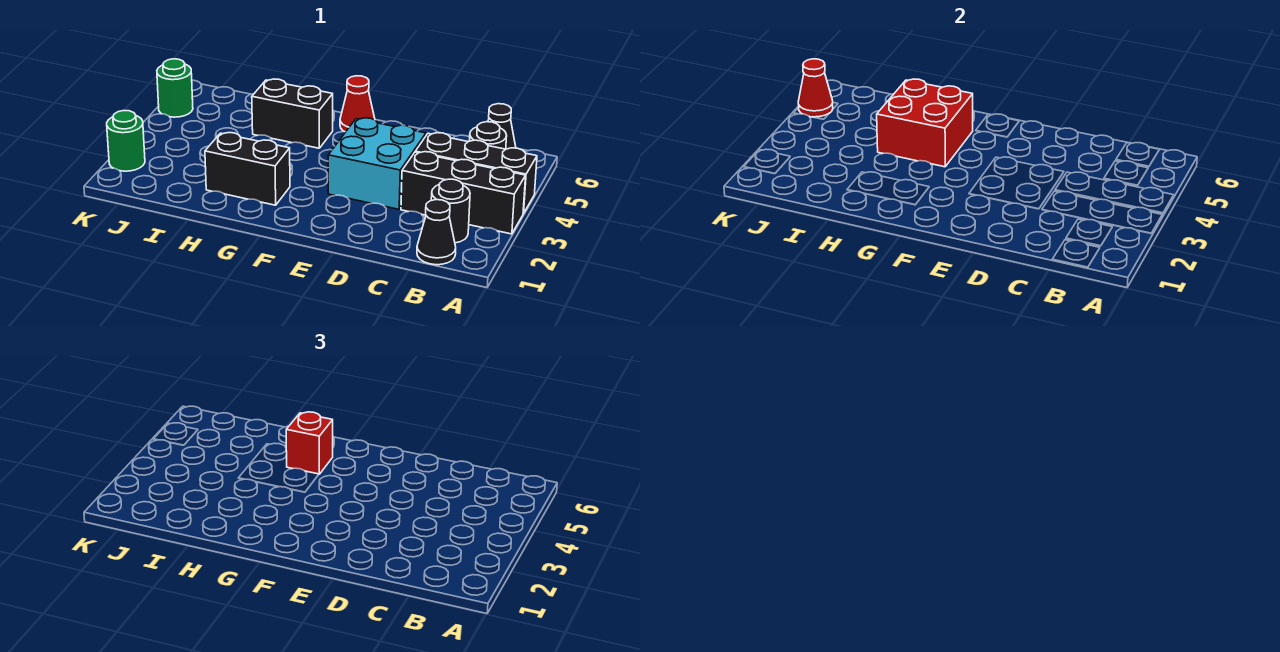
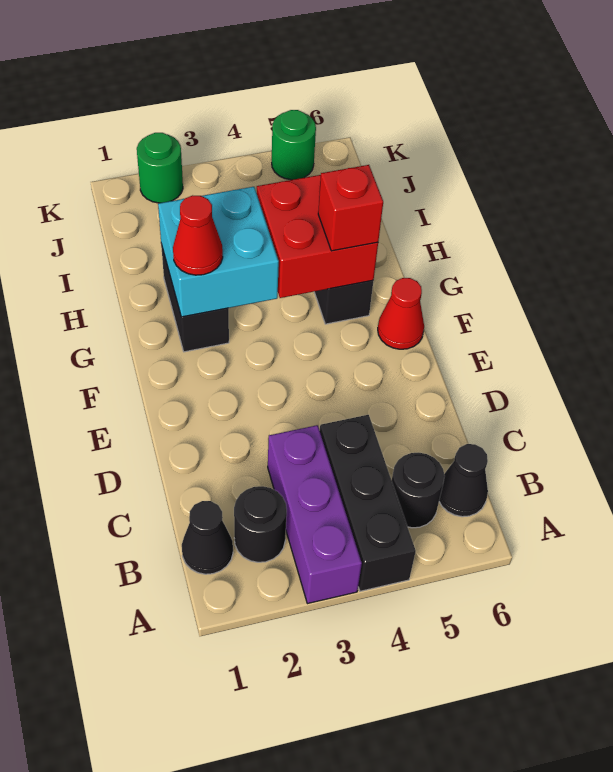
black 1x3 brick [401,152,526,234] -> purple 1x3 brick [268,425,362,604]
cyan 2x2 brick [328,118,426,209] -> cyan 2x2 brick moved to [158,187,279,317]
red 1x1 cone [798,59,833,117] -> red 1x1 cone moved to [173,195,223,275]

